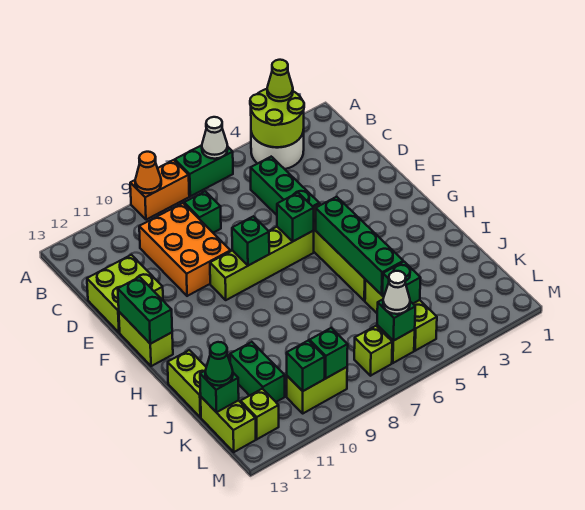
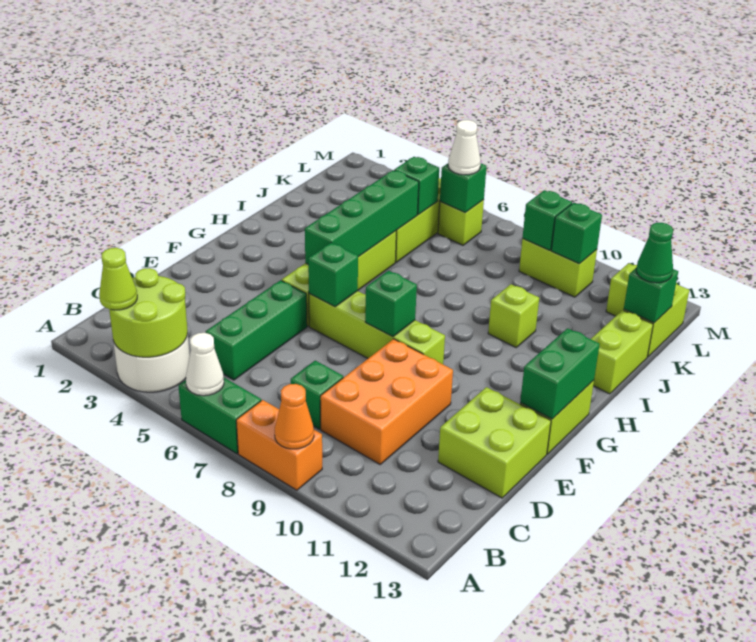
green 1x2 brick [230,342,285,402] -> none
lime 1x1 brick [354,326,392,376] -> lime 1x1 brick moved to [488,284,539,347]

